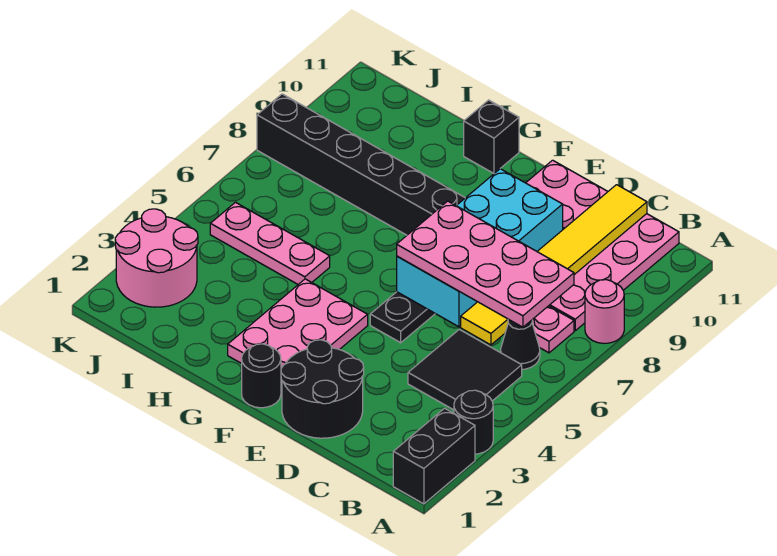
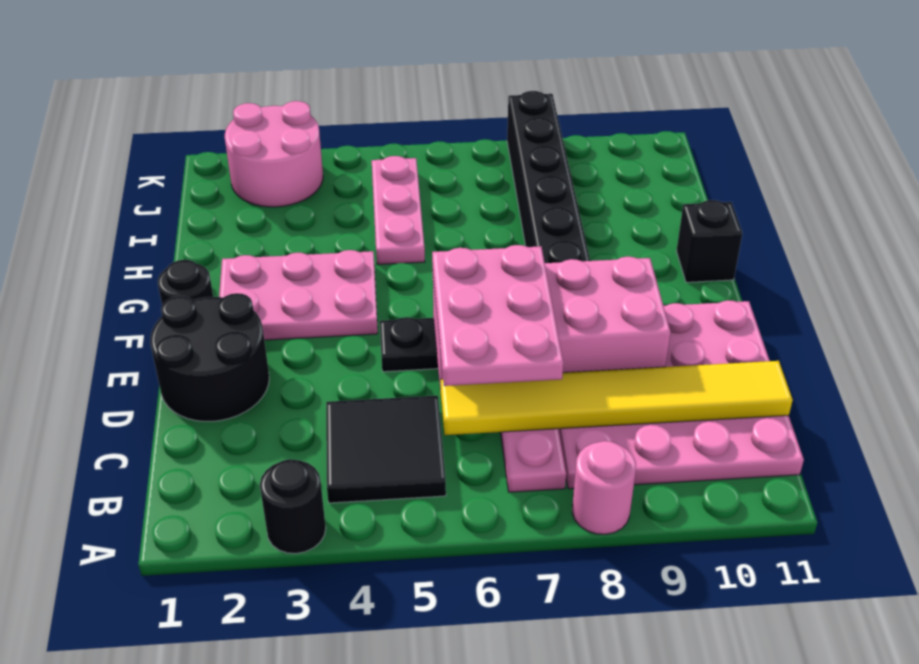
black 1x2 brick [393,408,475,504] -> none
black 1x1 cone [501,319,540,369] -> none
pink 2x4 plate [397,201,574,327] -> pink 2x3 plate [432,245,563,386]
cyan 2x4 brick [397,169,563,327] -> pink 2x4 brick [433,257,671,392]

